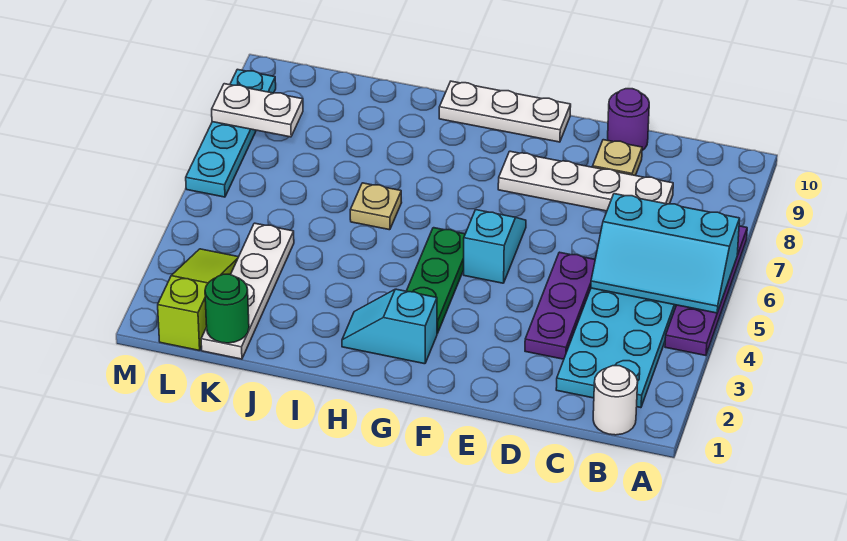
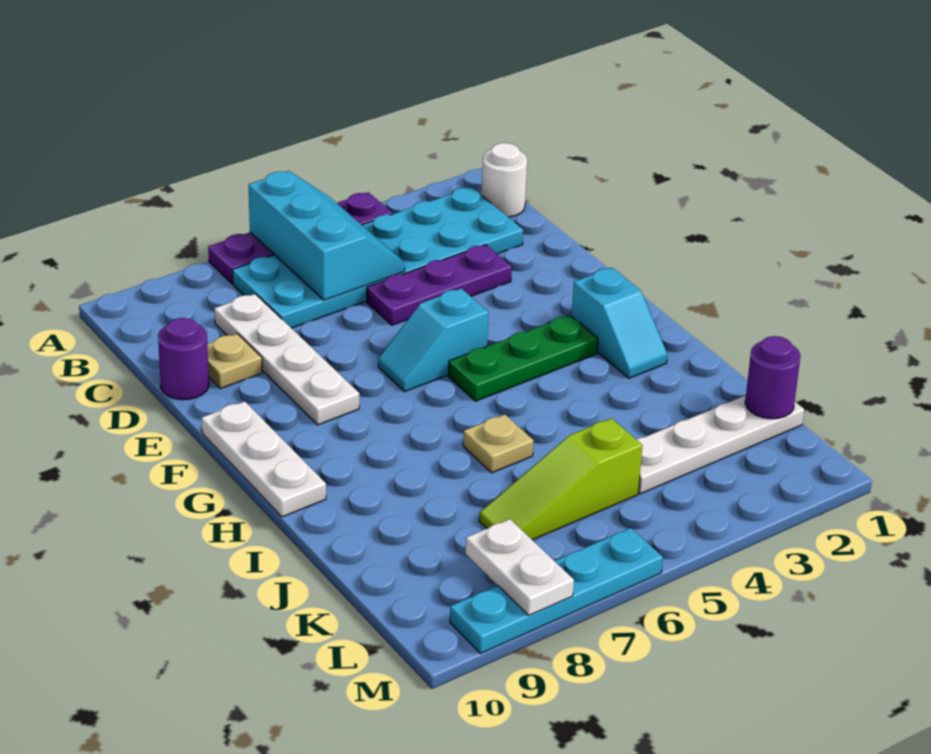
green 1x1 round brick [205,274,249,343] -> purple 1x1 round brick [745,336,801,419]
lime 1x3 slope [158,249,238,351] -> lime 1x3 slope moved to [479,418,642,540]

